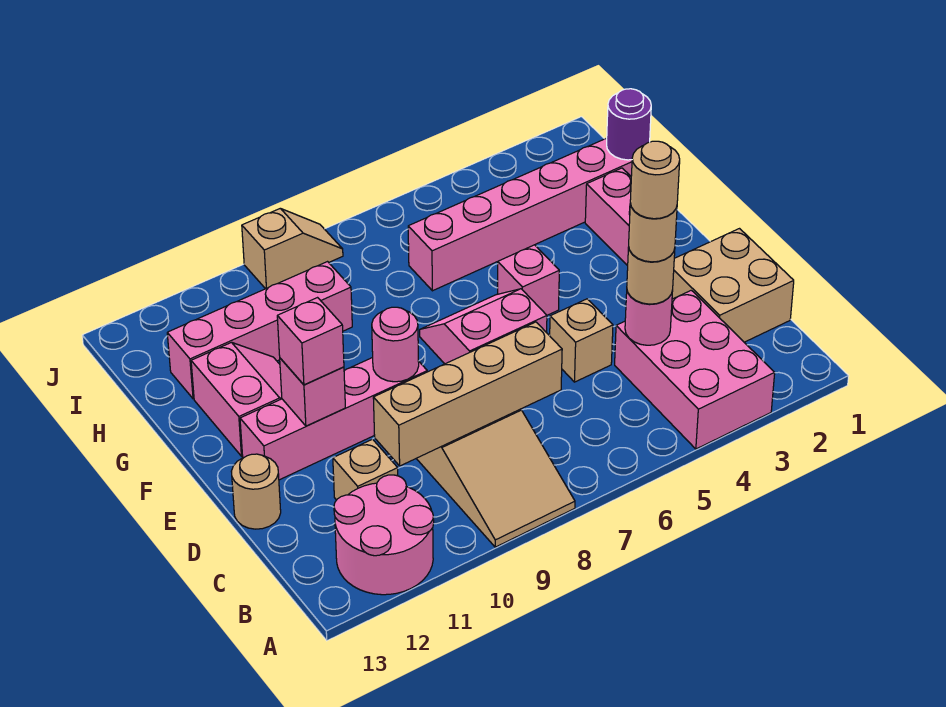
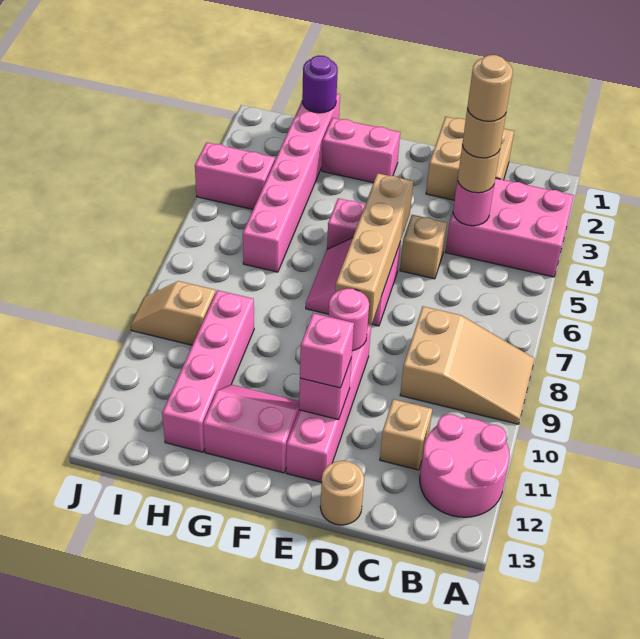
tan 1x4 brick [373,322,562,466] -> tan 1x4 brick moved to [335,173,413,324]
none -> pink 1x2 brick [195,142,275,209]
tan 1x2 slope [242,208,343,289] -> tan 1x2 slope turned to [131,281,215,345]

